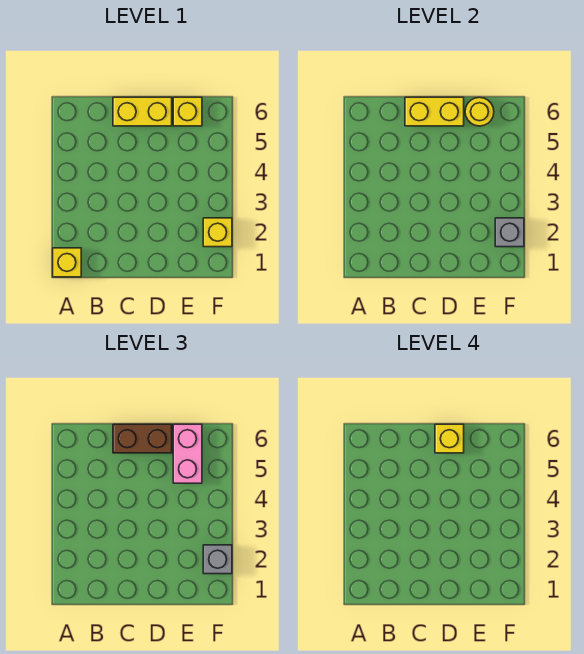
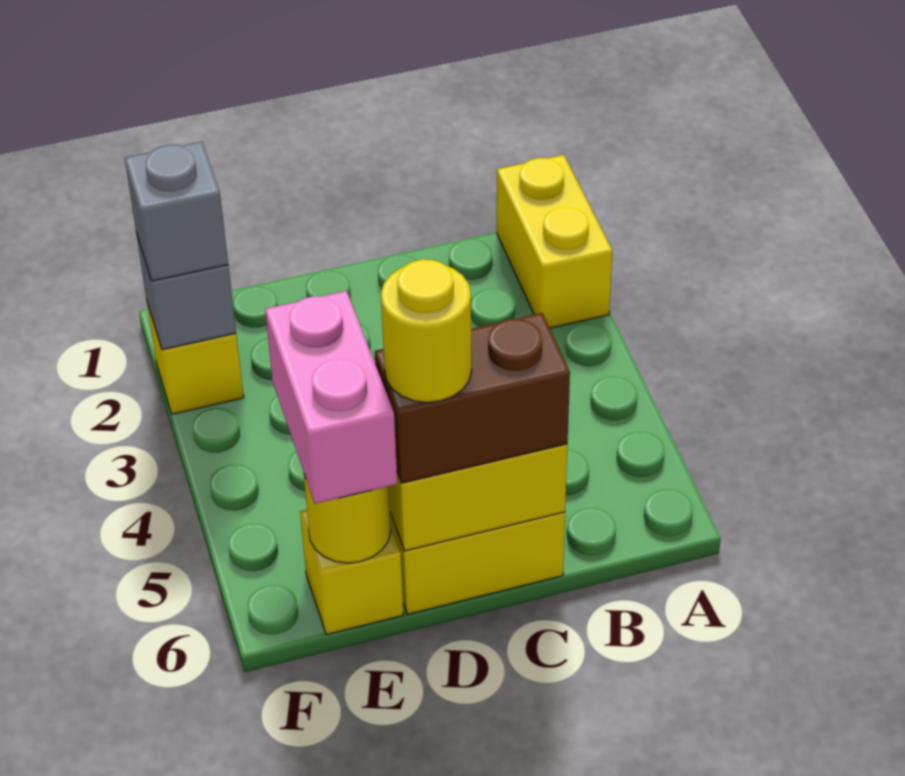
yellow 1x1 brick [53,248,81,277] -> yellow 1x2 brick [497,155,612,328]
yellow 1x1 brick [435,424,464,453] -> yellow 1x1 round brick [381,259,472,402]

